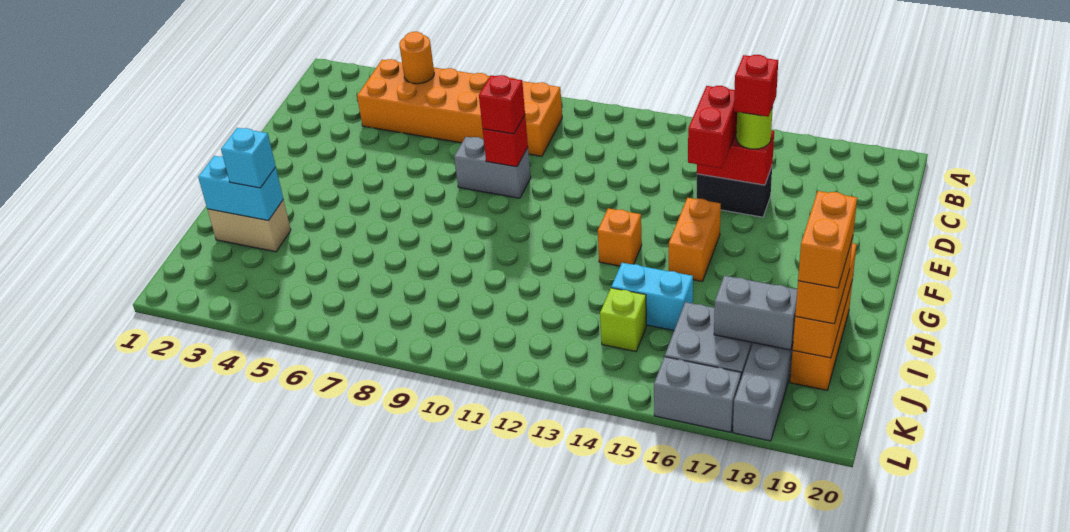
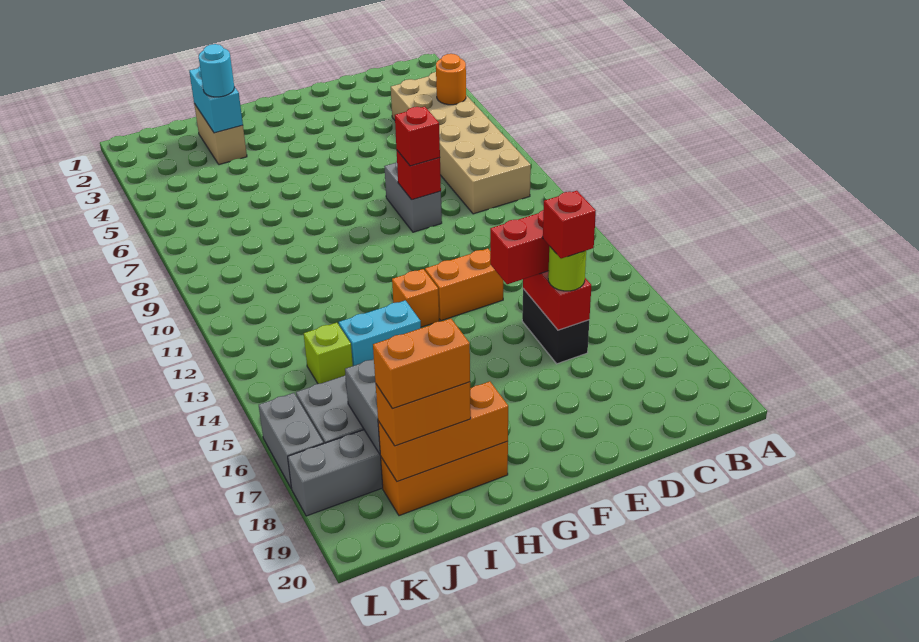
orange 2x6 brick [357,59,562,156] -> tan 2x6 brick [391,72,531,214]
orange 1x2 brick [669,198,721,281] -> orange 1x2 brick moved to [425,248,503,321]
cyan 1x1 brick [221,128,276,188] -> cyan 1x1 round brick [199,44,234,97]
cyan 1x2 brick [611,263,693,330] -> cyan 1x2 brick turned to [339,300,421,366]

